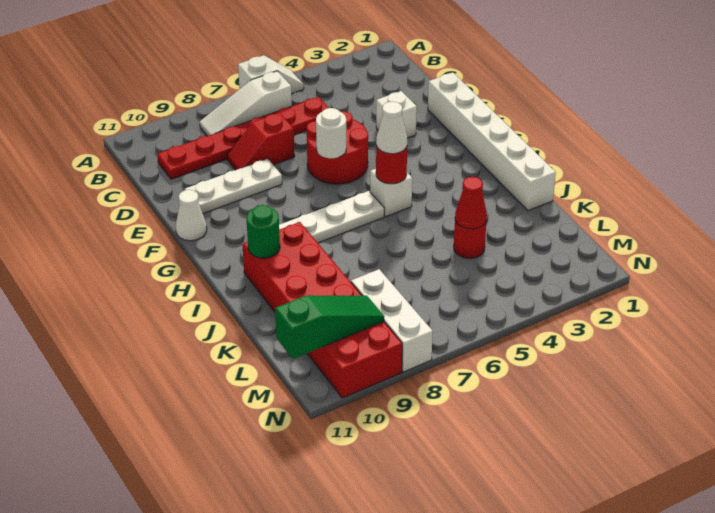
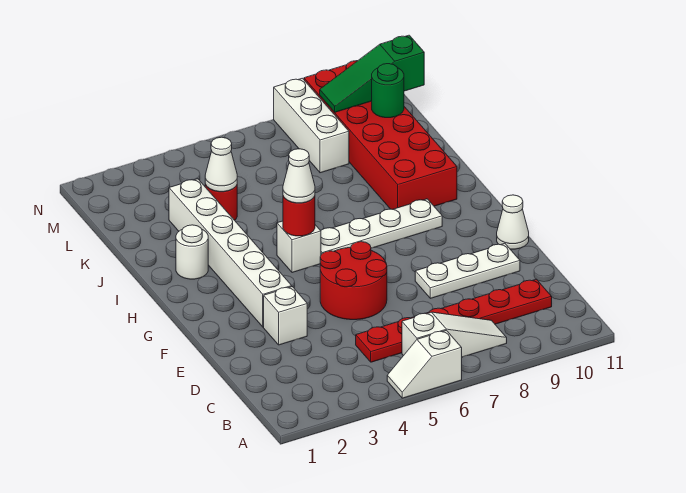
red 1x2 slope [227,113,295,170] -> none
white 1x6 brick [428,73,556,211] -> white 1x6 brick moved to [169,179,292,327]
white 1x1 round brick [316,108,346,158] -> white 1x1 round brick moved to [176,225,208,279]
green 1x1 round brick [246,205,280,258] -> green 1x1 round brick moved to [372,64,404,118]
red 1x1 cone [455,177,487,229] -> white 1x1 cone [205,137,237,192]

